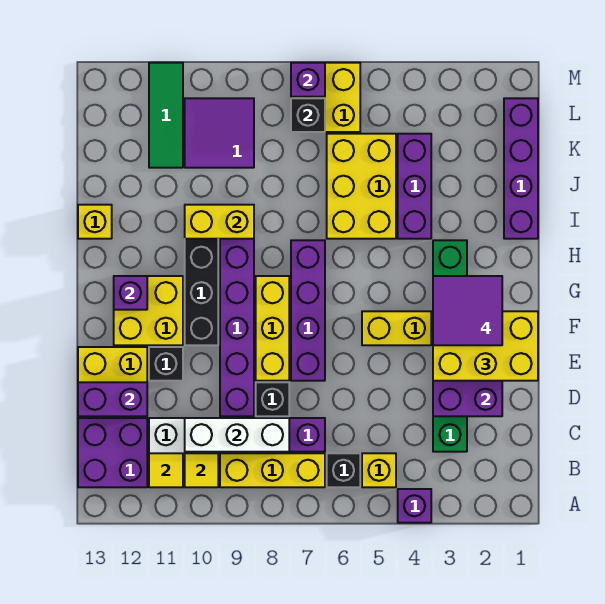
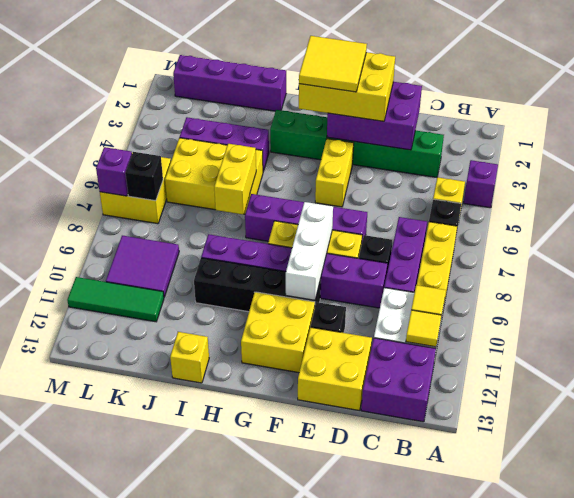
white 1x3 brick [185,418,289,452] -> white 1x3 brick moved to [286,202,333,300]
purple 1x2 brick [78,382,147,416] -> none
yellow 2x3 brick [433,311,538,381] -> yellow 2x3 brick turned to [299,52,395,121]
purple 2x2 tile [433,276,502,345] -> yellow 2x2 tile [299,36,367,92]
purple 1x1 brick [114,276,147,310] -> none
yellow 1x2 brick [185,205,254,239] -> yellow 1x2 brick moved to [214,144,256,215]

